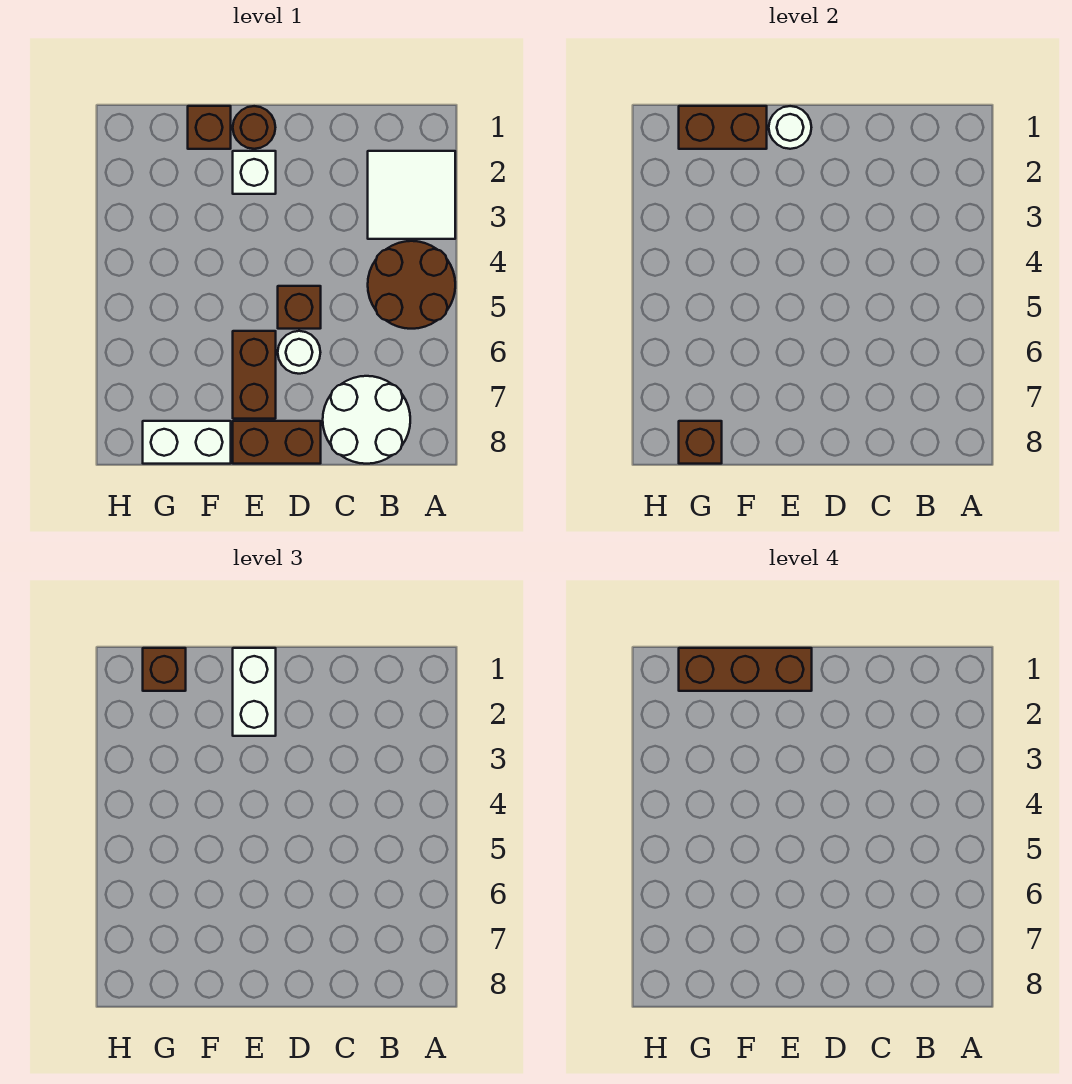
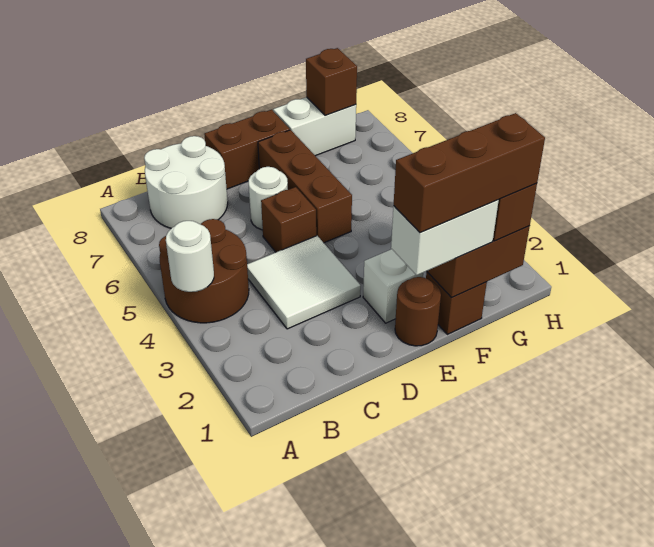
white 2x2 tile [368,151,455,239] -> white 2x2 tile moved to [247,236,361,329]
white 1x1 round brick [769,106,811,149] -> white 1x1 round brick moved to [166,221,214,292]
white 1x2 brick [233,648,276,736] -> white 1x2 brick turned to [391,200,499,275]
brown 1x2 brick [233,331,276,419] -> brown 1x3 brick [258,130,352,243]

